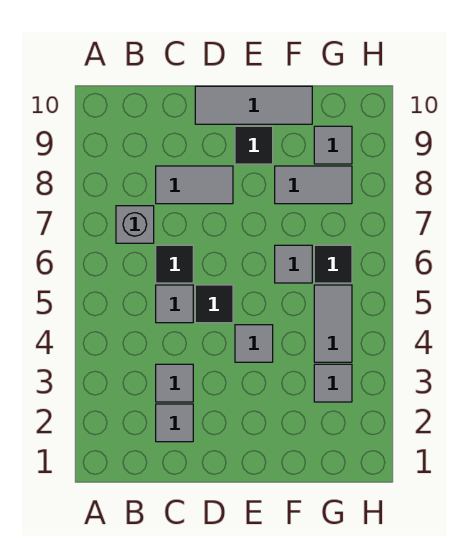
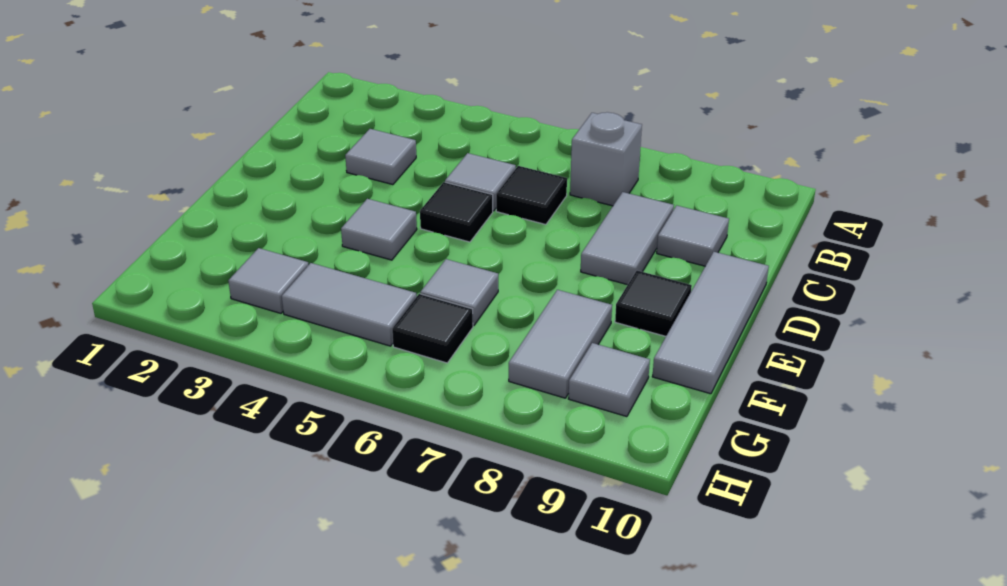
grey 1x1 tile [156,404,193,442] -> grey 1x1 tile moved to [657,206,729,266]

